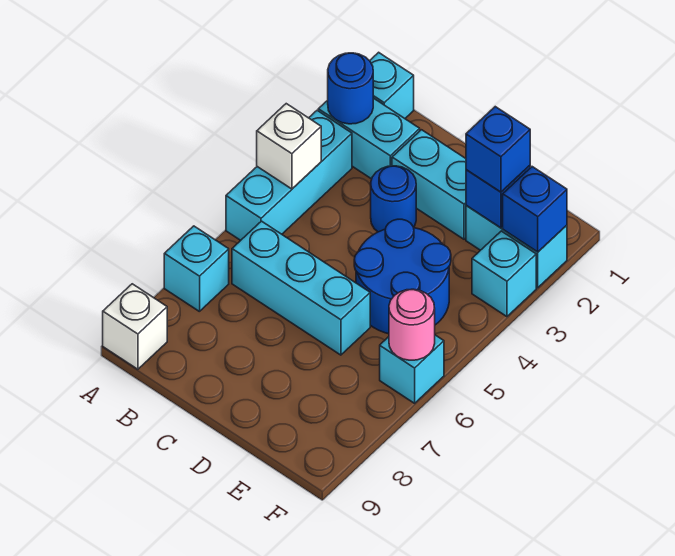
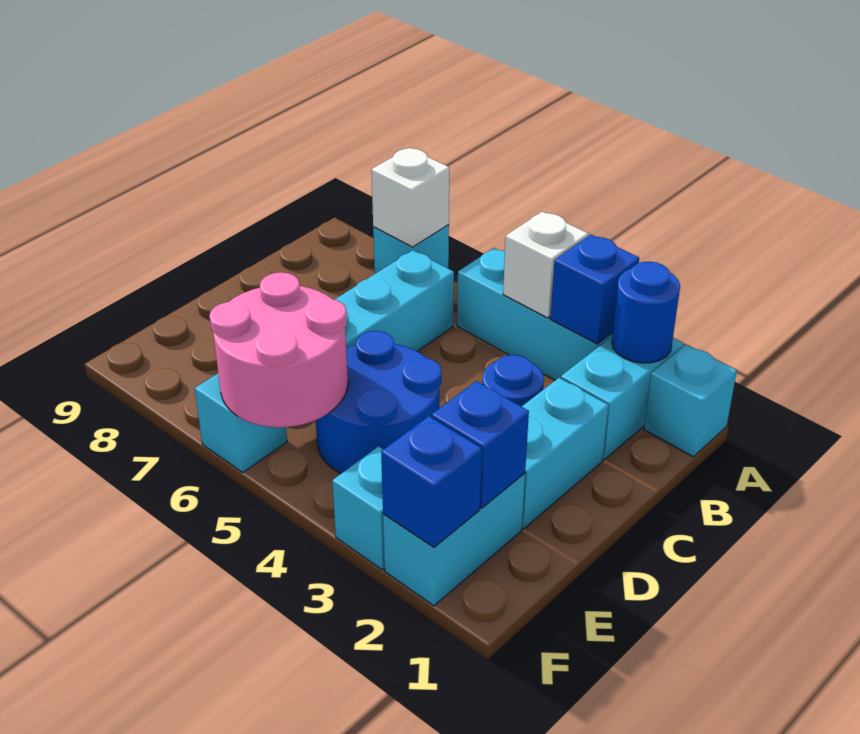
white 1x1 brick [103,284,167,369] -> white 1x1 brick moved to [371,148,449,247]
blue 1x1 brick [466,107,530,192] -> blue 1x1 brick moved to [550,235,639,344]
pink 1x1 round brick [389,289,435,360] -> pink 2x2 round brick [210,272,348,427]

